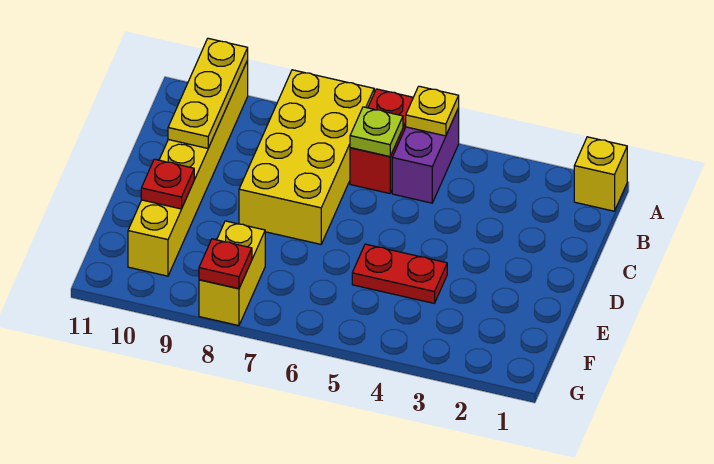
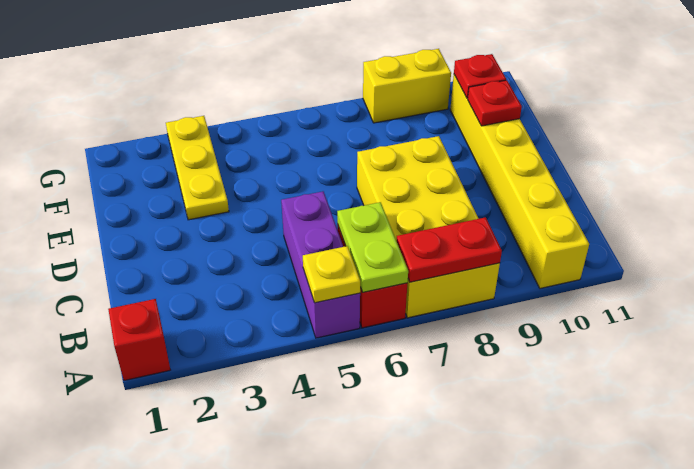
yellow 1x1 brick [574,137,627,211] -> red 1x1 brick [108,299,170,381]
purple 1x2 brick [392,108,459,203] -> purple 1x3 brick [281,192,360,338]
yellow 1x3 plate [168,38,248,148] -> yellow 1x3 plate moved to [166,116,229,220]
lime 1x1 plate [350,107,403,156] -> lime 1x2 plate [337,202,408,292]
red 1x2 plate [352,244,447,303] -> red 1x2 plate moved to [396,217,502,282]
yellow 1x2 brick [199,221,265,326] -> yellow 1x2 brick turned to [363,49,451,123]
red 1x1 plate [199,239,252,289] -> red 1x1 plate moved to [454,54,506,98]

